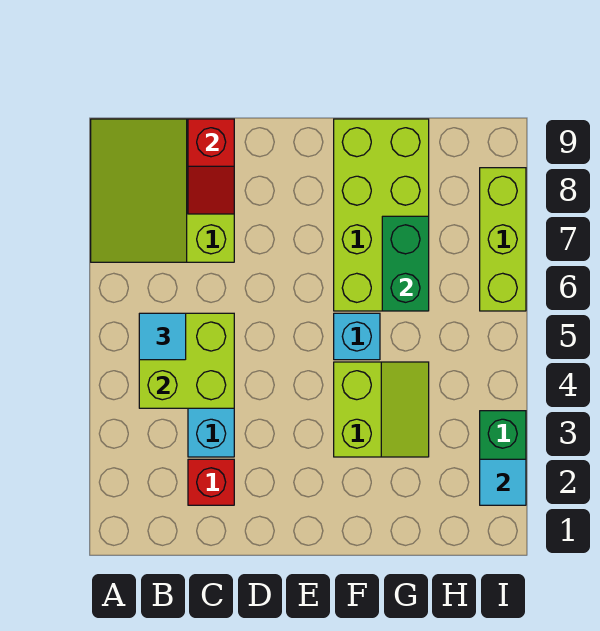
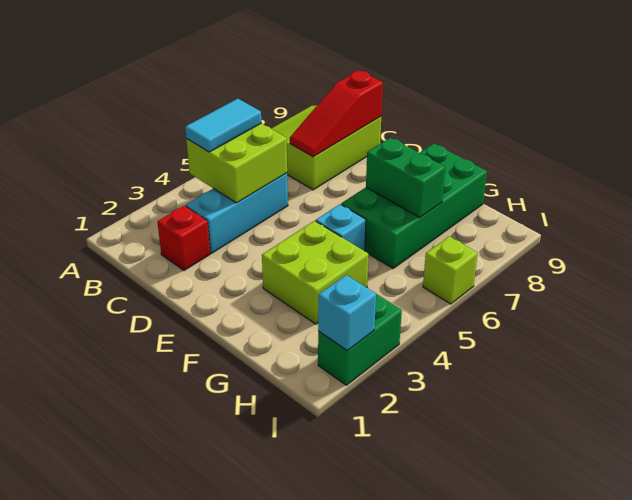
cyan 1x1 tile [139,313,186,360] -> cyan 1x2 tile [185,99,261,152]
red 1x2 slope [188,119,234,214] -> red 1x3 slope [290,70,383,157]
lime 2x2 slope [334,362,429,457] -> lime 2x2 brick [262,221,368,324]
lime 2x4 brick [334,119,429,311] -> green 2x4 brick [341,144,487,268]
green 1x2 brick [382,216,429,311] -> green 1x2 brick turned to [366,138,445,217]
cyan 1x1 tile [480,459,526,505] -> cyan 1x1 brick [318,275,376,351]
lime 1x3 brick [480,168,526,311] -> lime 1x1 brick [423,237,478,304]

